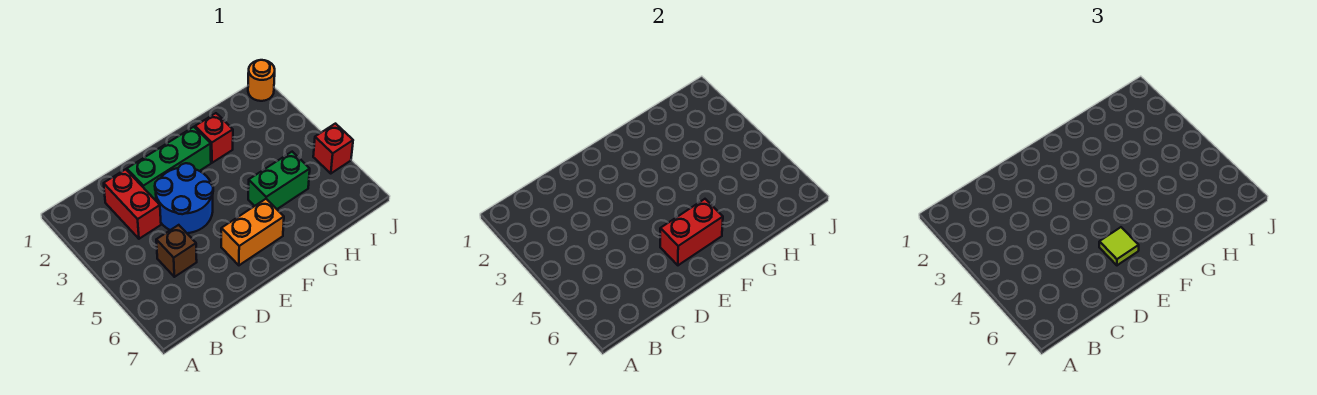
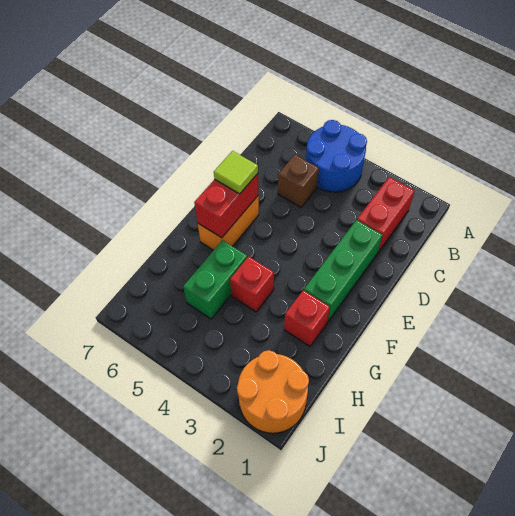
red 1x2 brick [104,169,161,239] -> red 1x2 brick turned to [357,177,414,252]
blue 2x2 round brick [155,163,213,233] -> blue 2x2 round brick moved to [306,120,367,192]
orange 1x1 round brick [248,60,275,101] -> orange 2x2 round brick [237,350,309,433]
red 1x1 brick [313,124,353,174] -> red 1x1 brick moved to [230,256,274,312]

